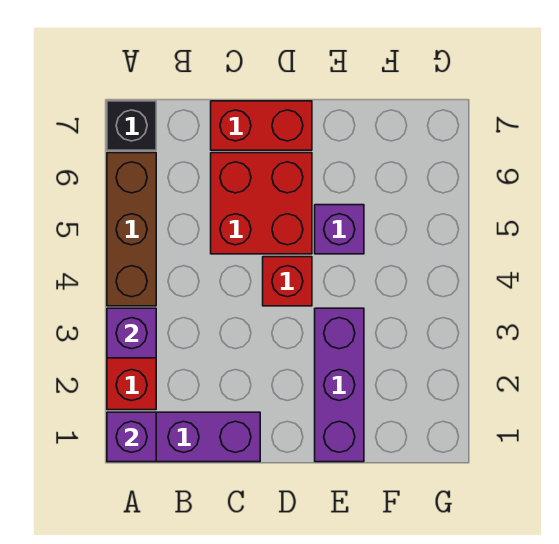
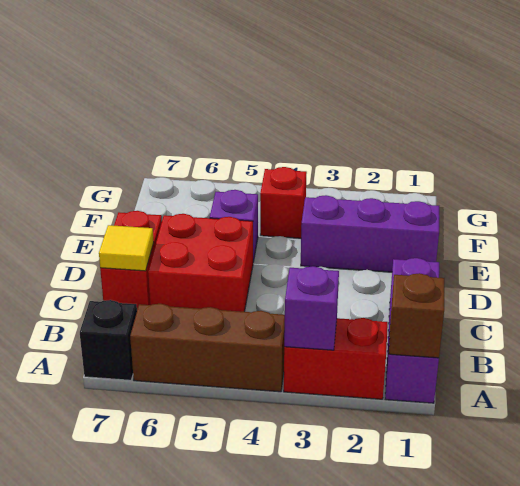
purple 1x1 brick [107,412,156,462] -> brown 1x1 brick [389,273,444,358]
none -> yellow 1x1 tile [99,225,154,271]
red 1x1 brick [263,257,312,306] -> red 1x1 brick moved to [260,167,307,238]

